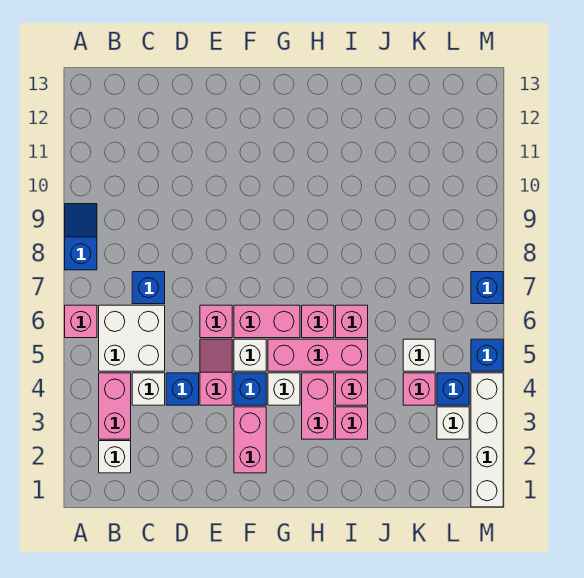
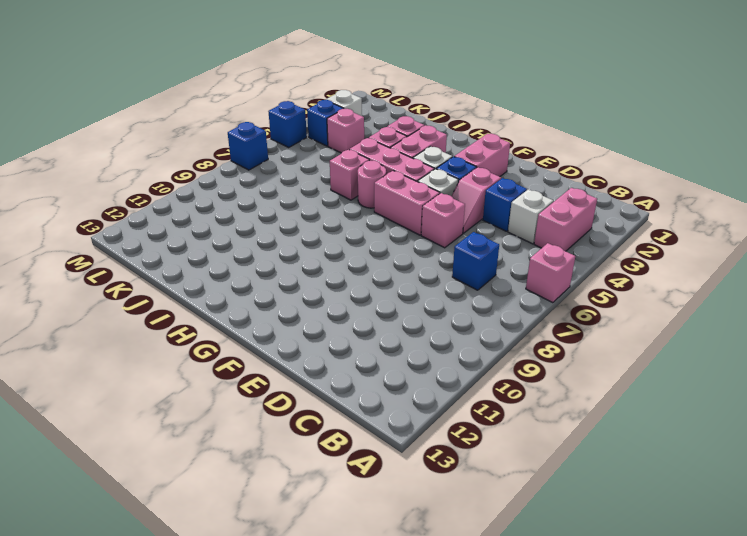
blue 1x2 slope [65,204,97,270] -> none
white 1x1 brick [99,441,131,473] -> none
white 2x2 brick [99,305,165,371] -> none
pink 1x1 brick [302,305,334,338] -> pink 1x1 round brick [358,160,386,208]
white 1x1 brick [403,339,435,371] -> none
white 1x4 brick [471,373,503,507] -> none

